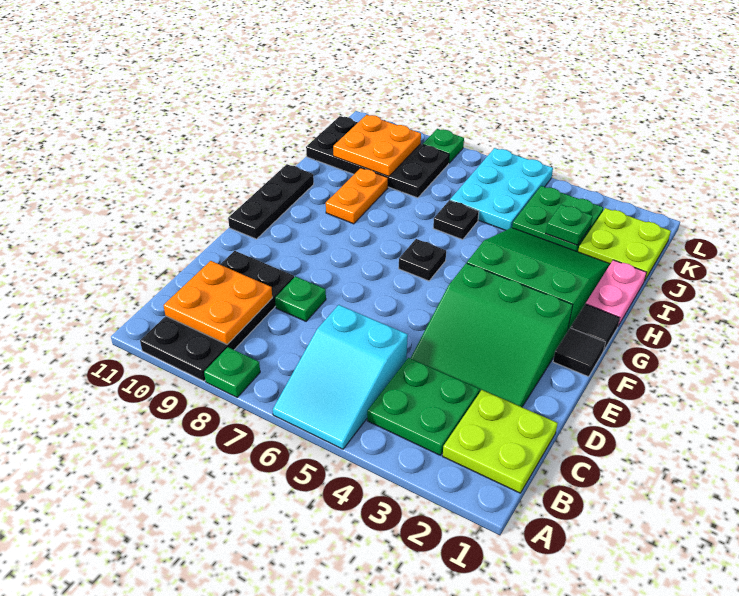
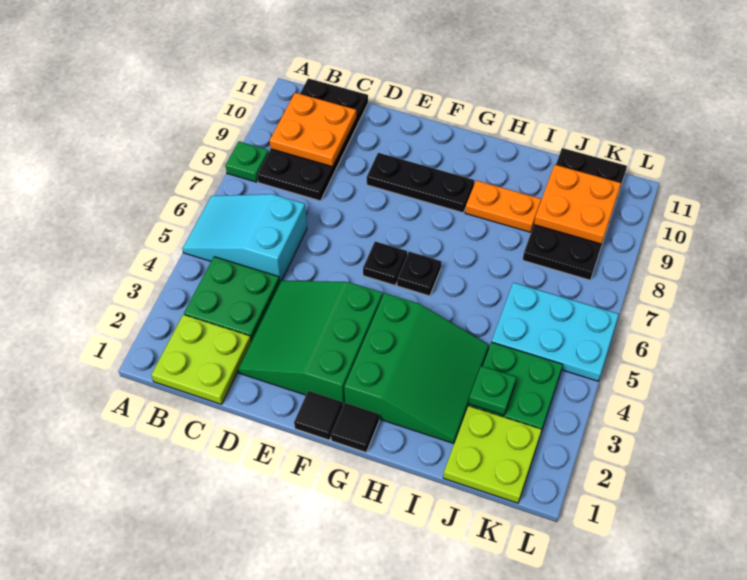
black 2x4 plate [140,251,294,381] -> black 2x4 plate turned to [257,78,368,201]
green 1x1 plate [275,276,326,321] -> none
black 1x3 plate [228,164,314,239] -> black 1x3 plate moved to [367,153,474,213]
pink 1x2 plate [586,260,647,326] -> none
black 1x1 plate [433,200,479,240] -> black 1x1 plate moved to [363,241,407,285]
green 1x1 plate [423,129,464,163] -> none

